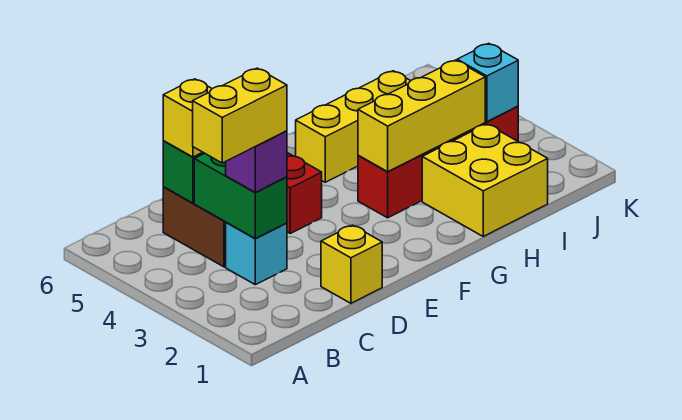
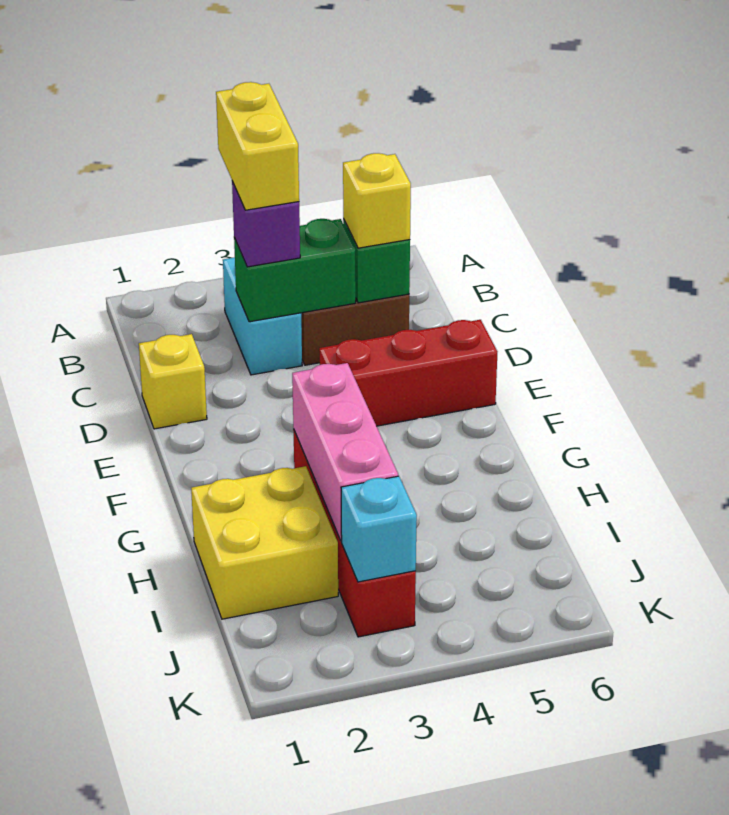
cyan 1x1 brick [226,223,287,285] -> cyan 1x2 brick [223,257,302,375]
yellow 1x3 brick [358,60,485,172] -> pink 1x3 brick [292,363,398,541]
yellow 1x3 brick [296,71,410,182] -> none

